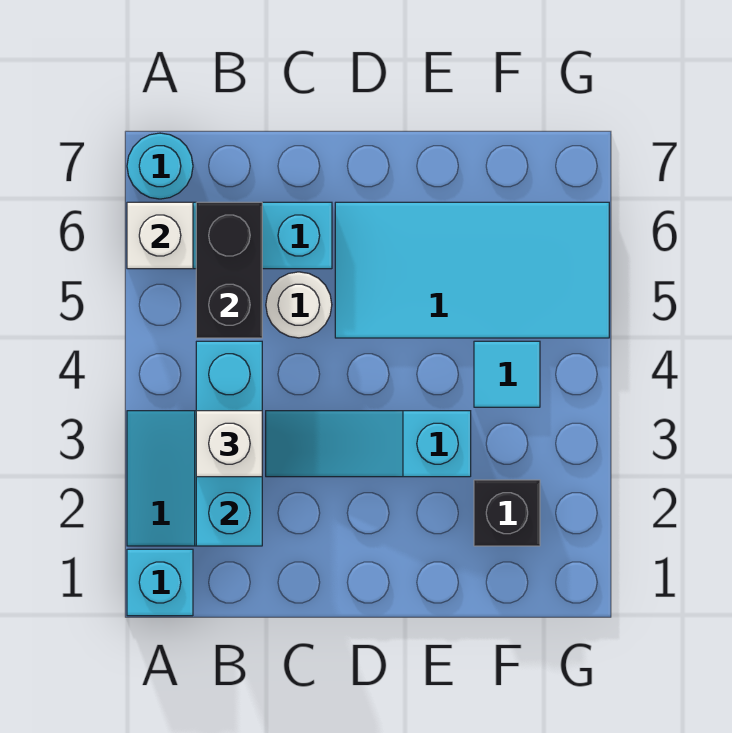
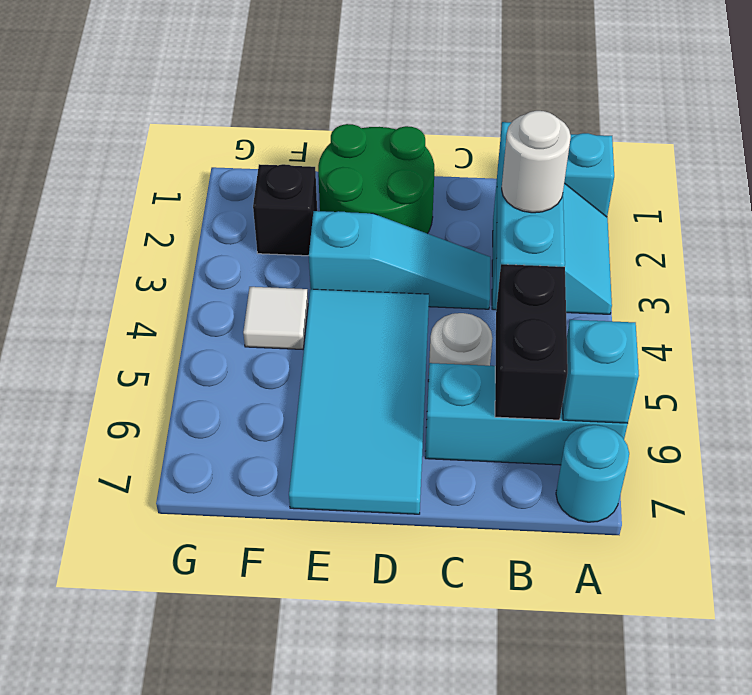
white 1x1 brick [127,202,193,269] -> cyan 1x1 brick [563,320,639,423]
white 1x1 brick [196,411,262,477] -> white 1x1 round brick [502,111,571,213]
none -> green 2x2 round brick [318,124,435,234]
cyan 2x4 tile [335,202,609,338] -> cyan 2x4 tile turned to [289,289,429,514]
cyan 1x1 tile [474,341,540,407] -> white 1x1 tile [243,287,308,349]

